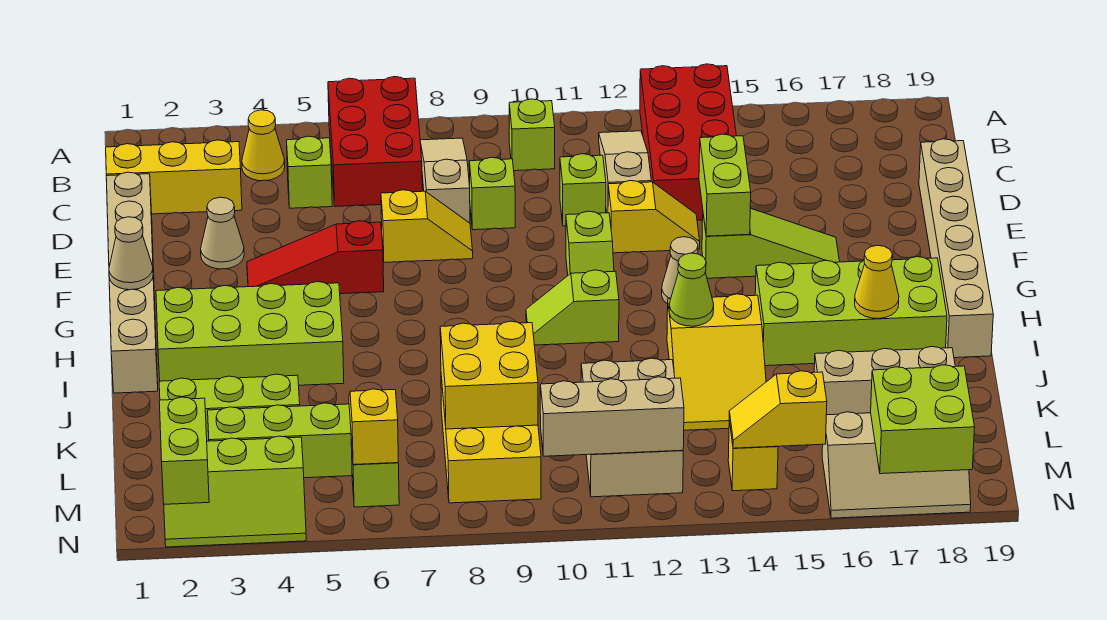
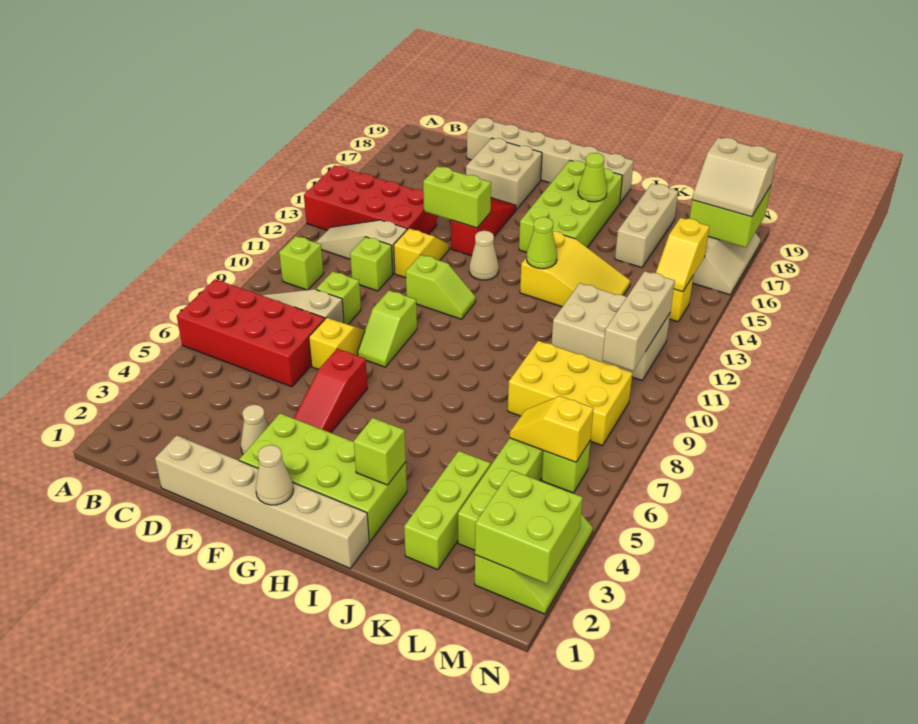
red 2x3 brick [328,77,422,207] -> red 2x4 brick [177,279,325,387]
yellow 1x1 cone [242,110,285,181] -> none
yellow 1x3 brick [106,140,242,214] -> none
lime 1x1 brick [287,136,332,208] -> lime 1x1 brick moved to [354,418,406,485]
none -> tan 2x2 brick [466,138,542,210]
lime 1x3 slope [702,208,840,278] -> red 1x3 slope [451,198,516,256]
lime 2x4 brick [156,282,344,385] -> lime 2x4 brick turned to [239,413,407,541]
lime 1x2 slope [526,270,619,345] -> lime 1x2 slope moved to [358,290,417,367]
yellow 1x1 cone [855,245,899,319] -> lime 1x1 cone [578,153,607,202]
yellow 2x2 brick [440,321,538,429] -> none
lime 1x2 brick [159,397,209,504] -> lime 2x2 brick [475,470,583,584]
none -> tan 2x2 slope [692,138,777,217]

